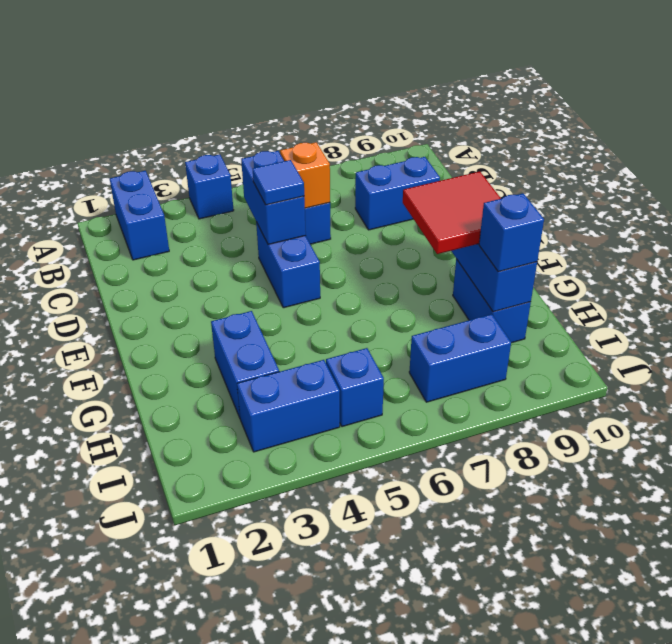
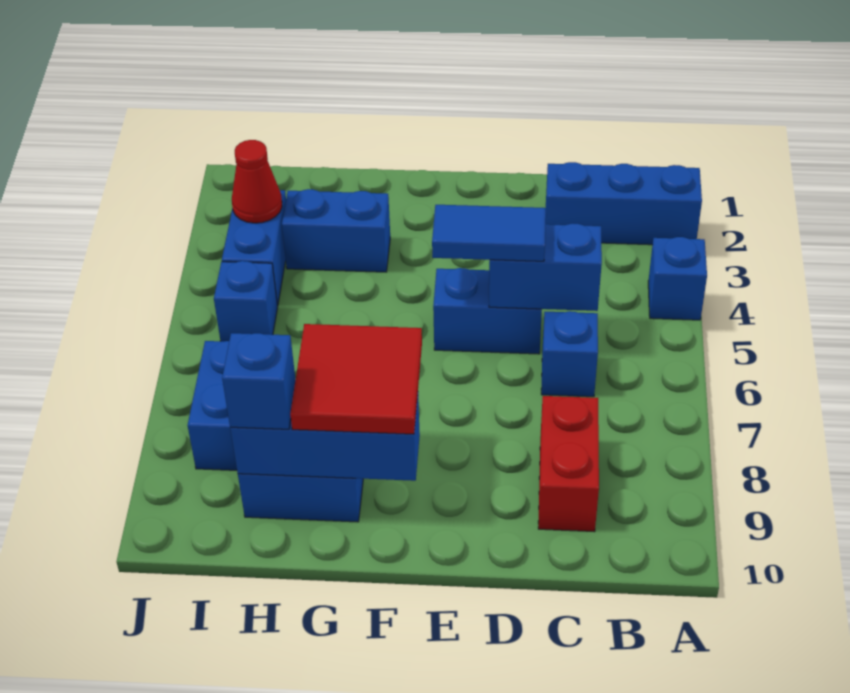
blue 1x2 brick [110,171,169,260] -> blue 1x3 brick [545,162,702,245]
orange 1x1 brick [280,142,330,208] -> none
blue 1x2 brick [355,157,440,230] -> red 1x2 brick [538,396,599,532]
blue 1x1 tile [253,160,304,205] -> blue 1x2 tile [432,205,546,261]
none -> red 1x1 cone [232,140,282,223]

